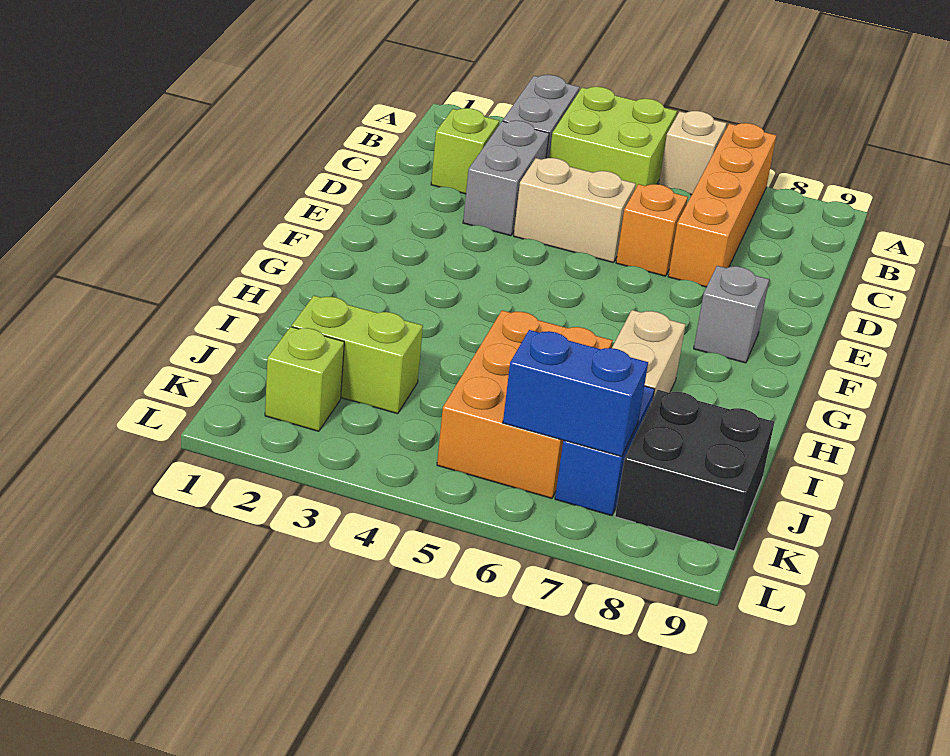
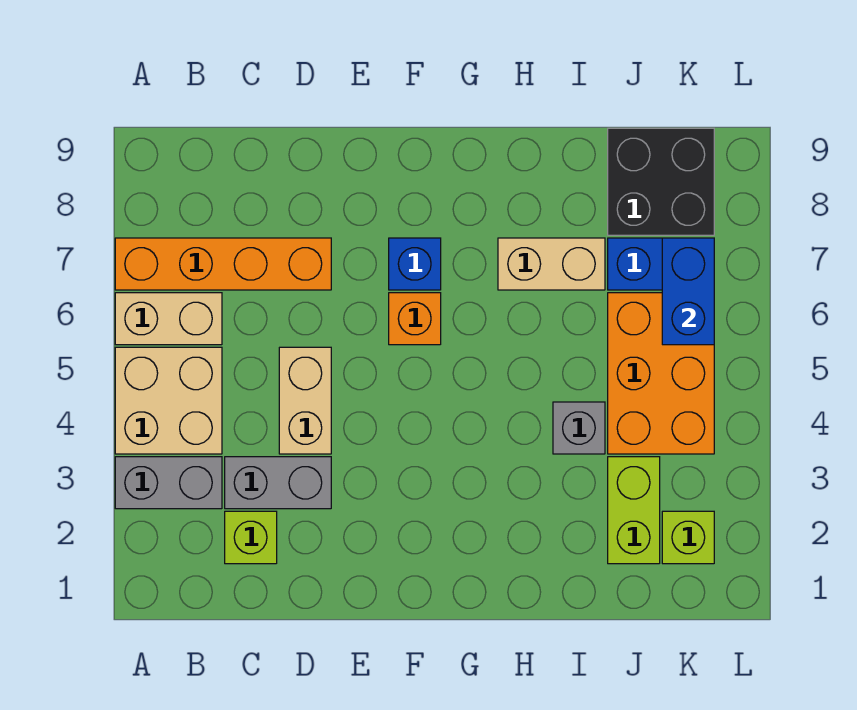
lime 2x2 brick [549,87,677,189] -> tan 2x2 brick [115,347,222,454]
tan 1x1 brick [659,111,726,195] -> tan 1x2 brick [115,293,222,345]
orange 1x1 brick [616,184,688,276] -> orange 1x1 brick moved to [389,293,441,345]
none -> blue 1x1 brick [389,238,441,290]
grey 1x1 brick [694,266,769,363] -> grey 1x1 brick moved to [553,402,605,454]
orange 2x3 brick [437,310,613,498] -> orange 2x3 brick turned to [608,293,714,454]

